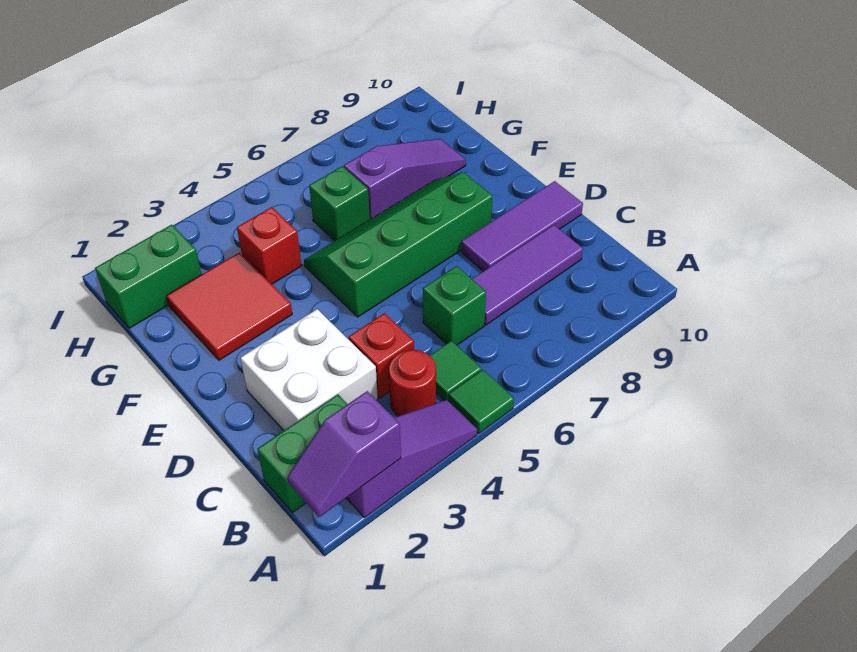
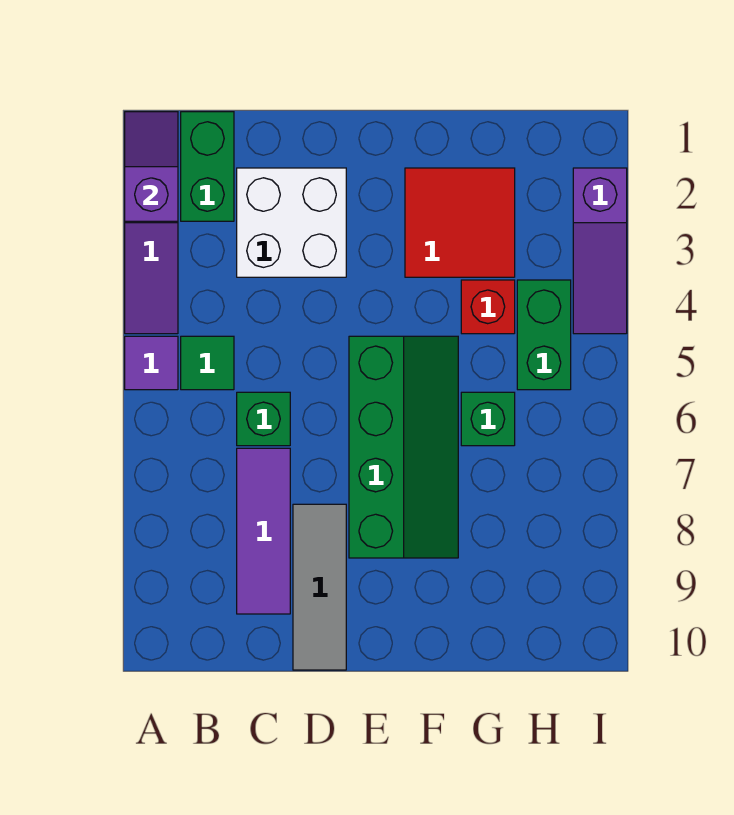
green 1x1 tile [449,370,514,433] -> purple 1x1 tile [125,336,178,390]
red 1x1 round brick [389,350,436,416] -> none
red 1x1 brick [349,313,414,398] -> none
purple 1x3 tile [461,181,583,271] -> grey 1x3 tile [293,504,346,670]
purple 1x3 slope [344,139,466,219] -> purple 1x3 slope moved to [573,168,627,334]
green 1x2 brick [95,225,202,328] -> green 1x2 brick moved to [517,280,571,390]

